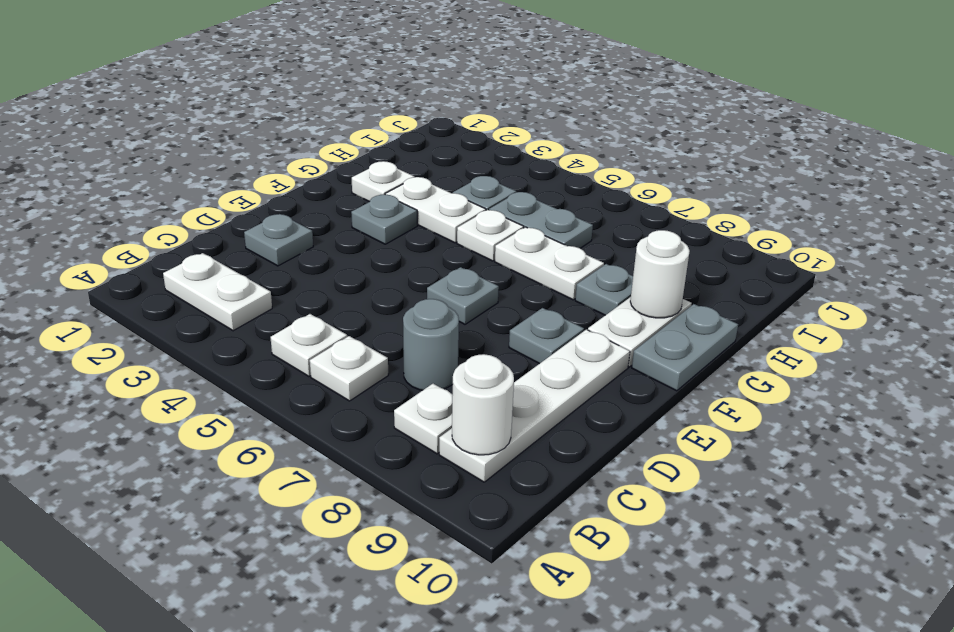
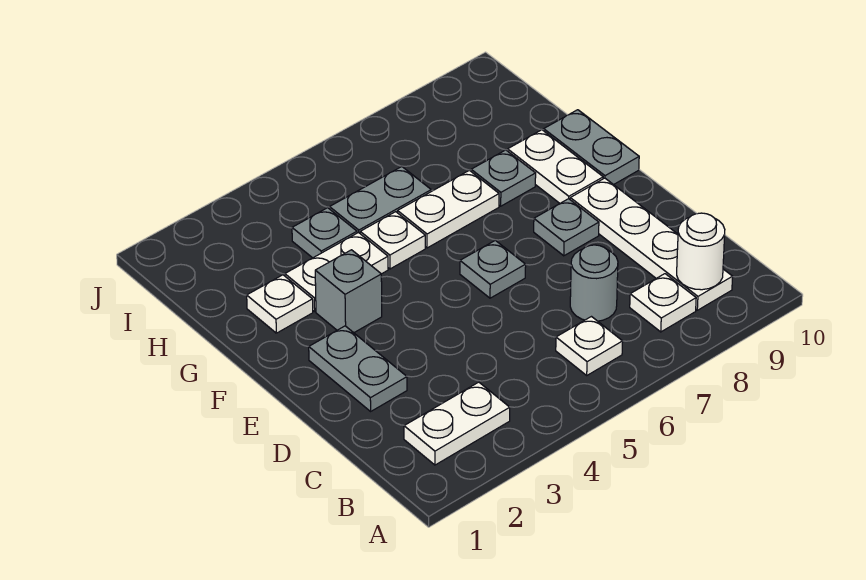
white 1x1 plate [271,314,347,376] -> none
grey 1x1 plate [244,214,313,266] -> grey 1x2 plate [309,326,407,411]
grey 1x1 plate [351,195,417,244] -> grey 1x1 brick [315,250,382,333]
white 1x1 round brick [630,230,690,318] -> none

